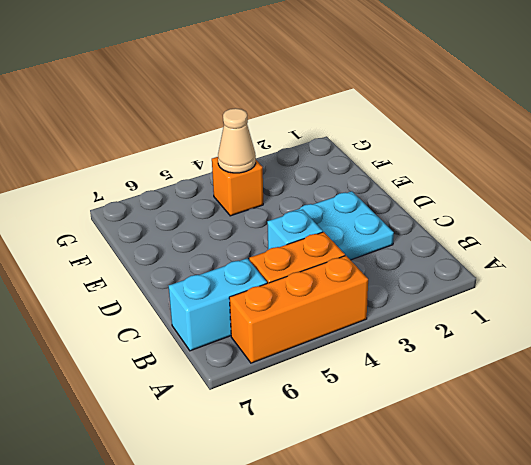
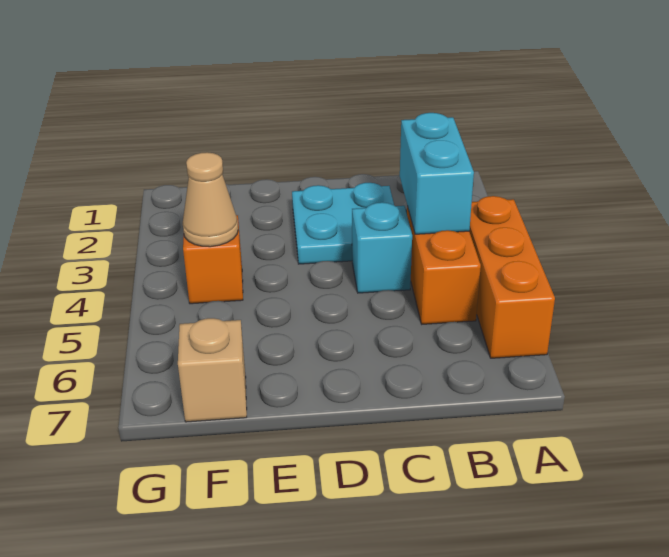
cyan 1x2 brick [169,259,267,351] -> cyan 1x2 brick moved to [400,113,474,234]
none -> tan 1x1 brick [178,318,247,422]

